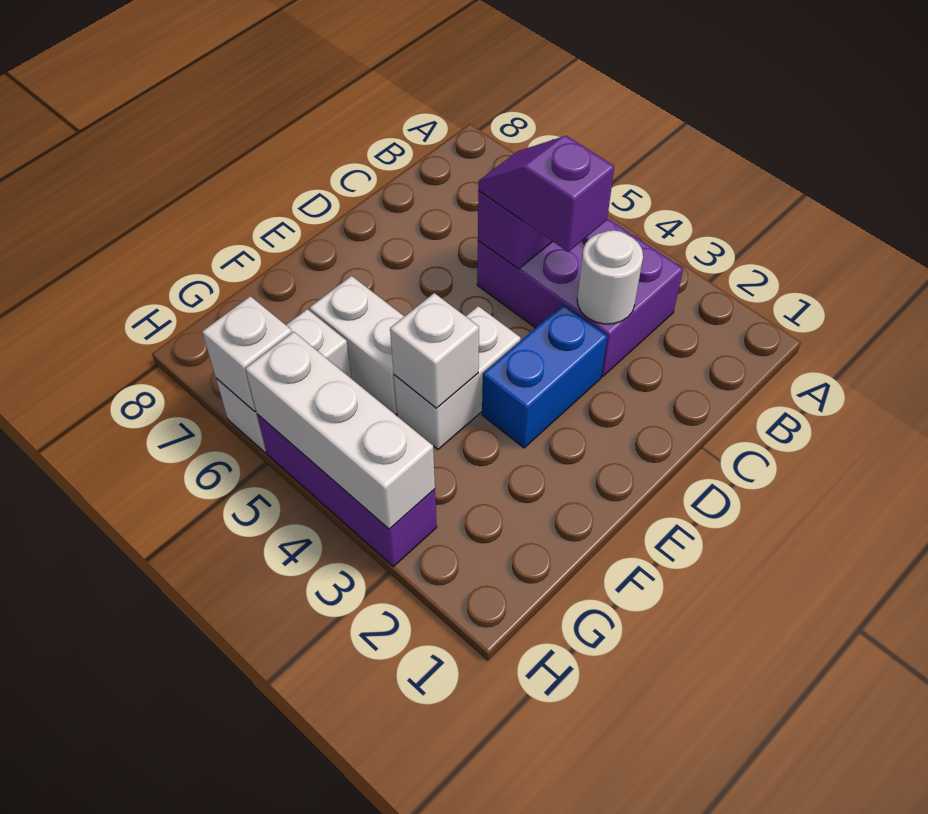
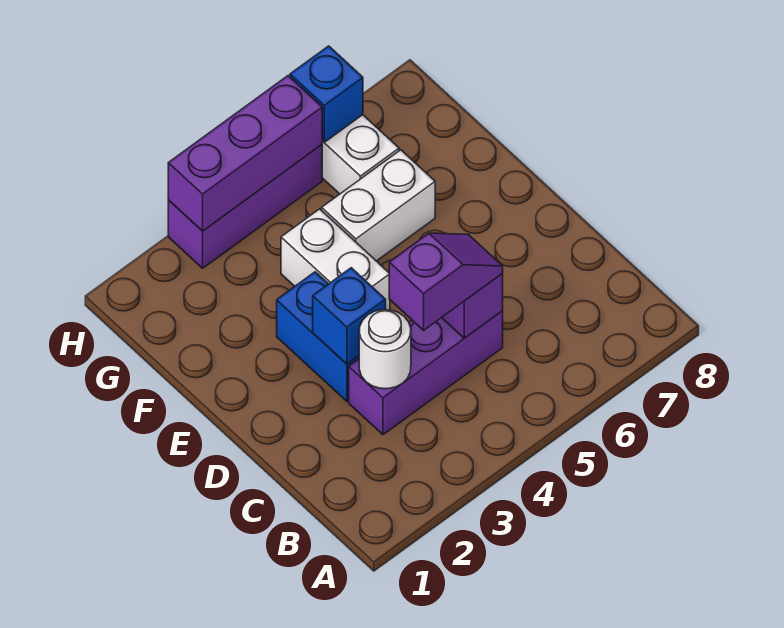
purple 2x3 brick [477,218,683,377] -> purple 1x3 brick [349,311,503,435]
none -> blue 1x1 brick [313,268,386,364]
white 1x1 brick [390,293,479,408] -> none
white 1x3 brick [245,332,435,529] -> purple 1x3 brick [168,76,322,231]
white 1x1 brick [202,296,292,412] -> blue 1x1 brick [290,46,363,142]

